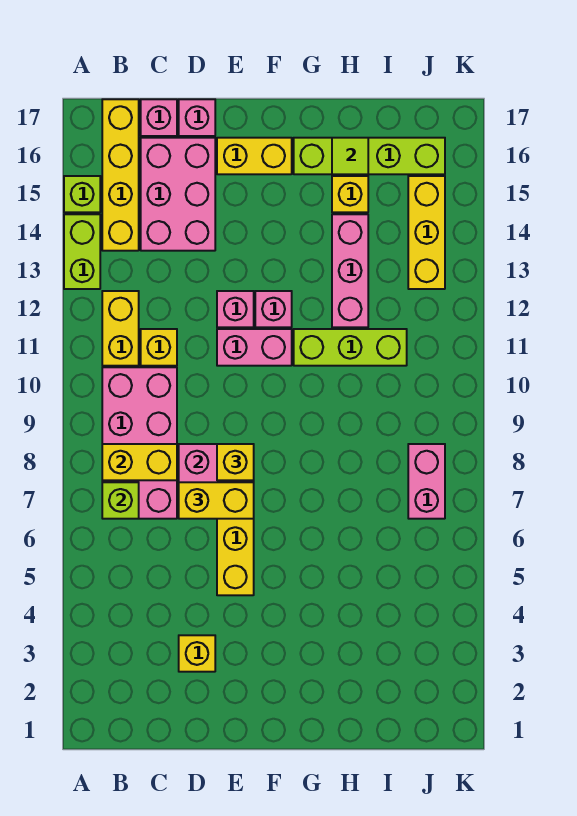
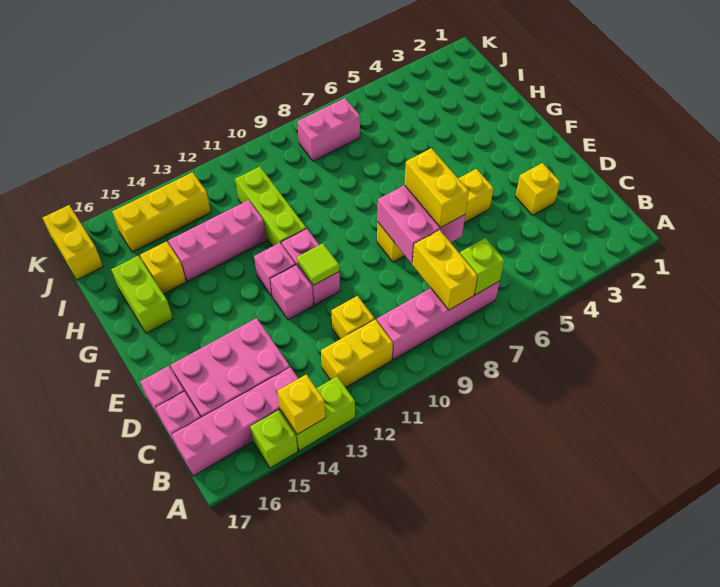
pink 2x4 brick [102,367,177,519] -> pink 1x4 brick [377,281,500,360]
yellow 1x4 brick [102,99,139,251] -> pink 1x4 brick [172,367,298,476]
yellow 1x1 brick [217,444,254,480] -> yellow 1x1 brick moved to [277,374,326,434]
yellow 1x2 brick [217,138,292,174] -> yellow 1x2 brick moved to [43,205,103,280]
lime 1x4 brick [294,138,445,174] -> lime 1x2 brick [111,256,173,333]
lime 1x1 tile [332,138,368,174] -> lime 1x1 tile moved to [297,243,339,285]

